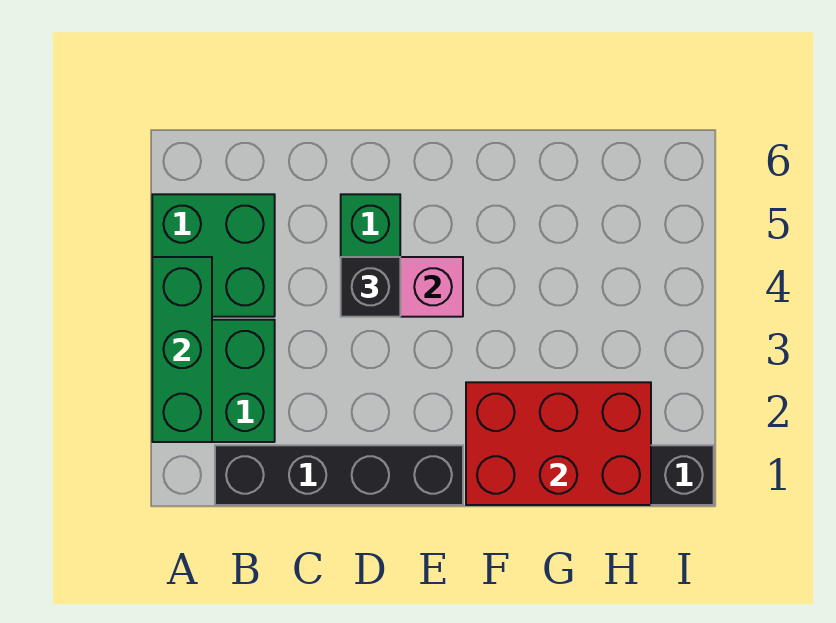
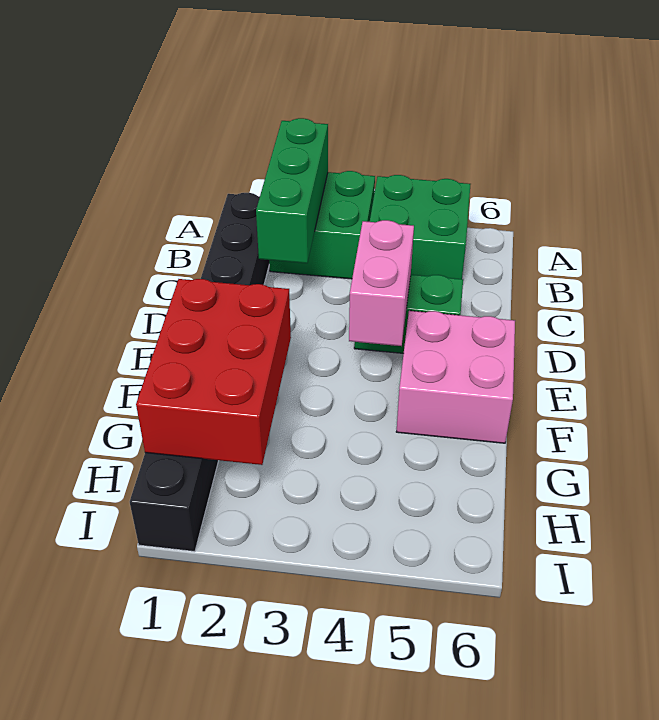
green 1x3 brick [152,257,212,442] -> green 1x3 brick turned to [256,118,328,263]
black 1x1 brick [341,257,400,317] -> none
none -> pink 2x2 brick [396,311,515,443]

